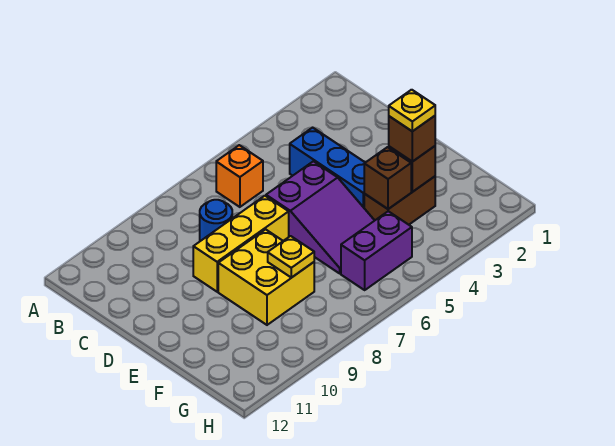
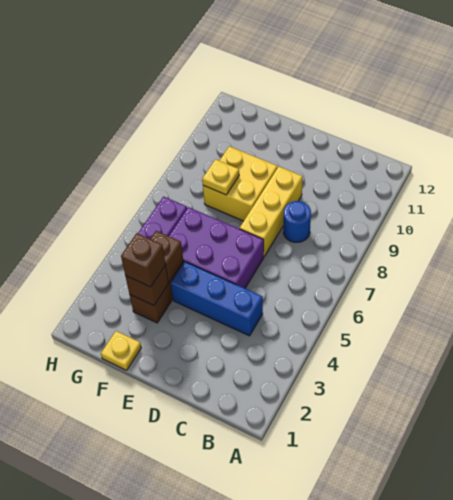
orange 1x1 brick [216,145,263,207] -> none
purple 2x3 slope [266,161,375,273] -> purple 2x3 brick [169,207,264,288]
yellow 1x1 plate [389,90,435,131] -> yellow 1x1 plate moved to [101,331,141,370]

